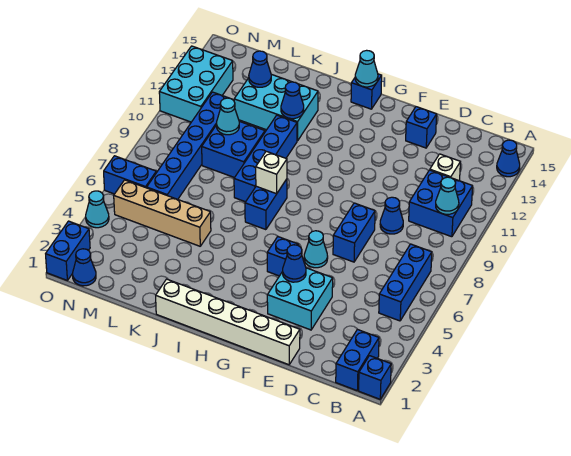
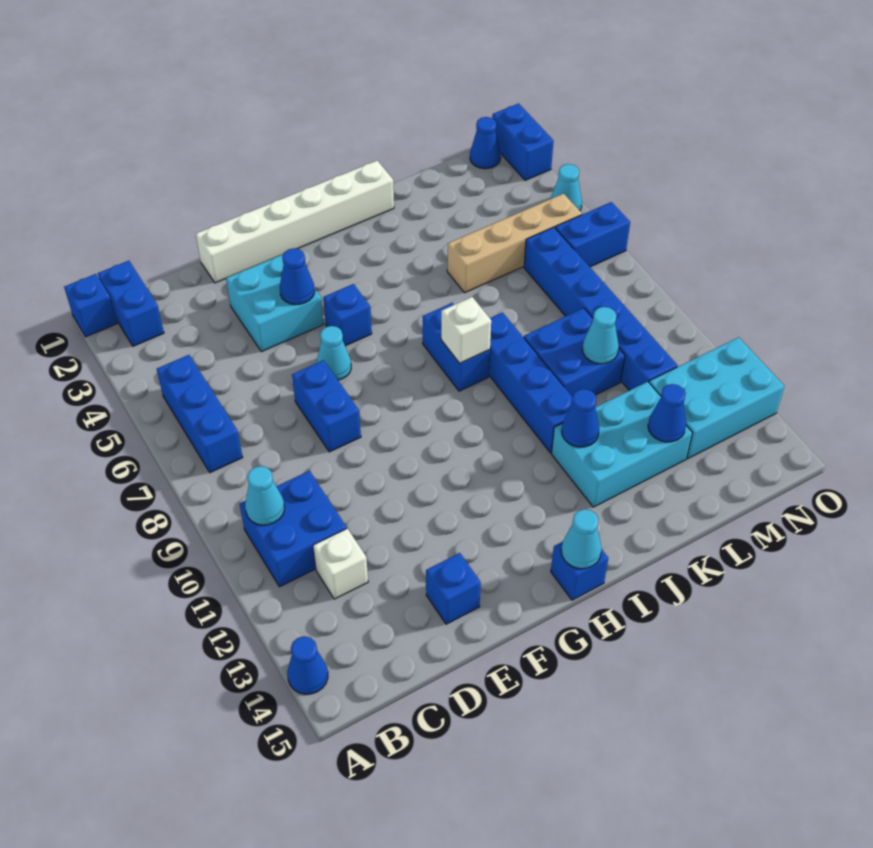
blue 1x1 cone [380,197,403,234] -> none
cyan 2x3 brick [159,46,233,122] -> cyan 2x3 brick turned to [649,337,784,459]

